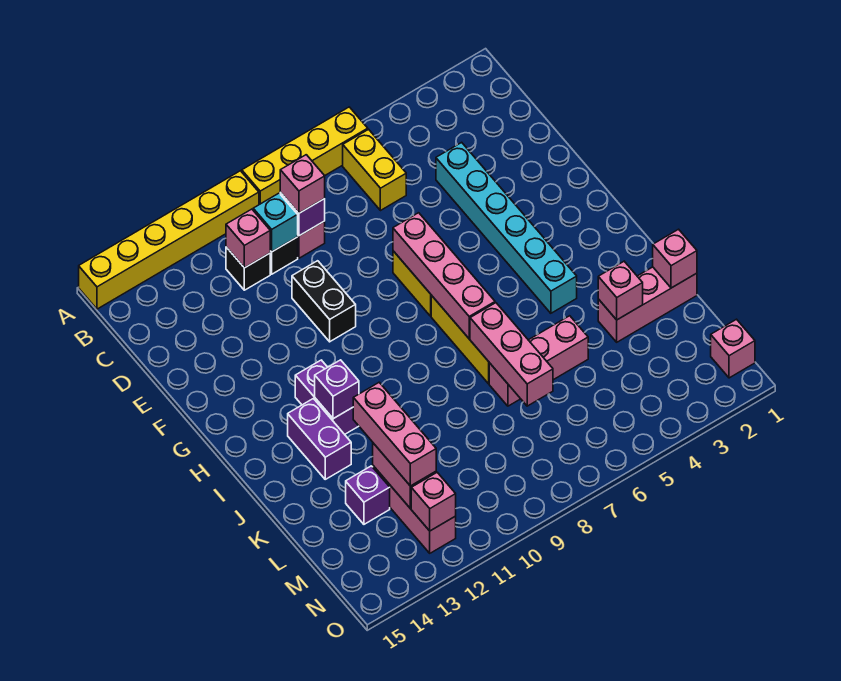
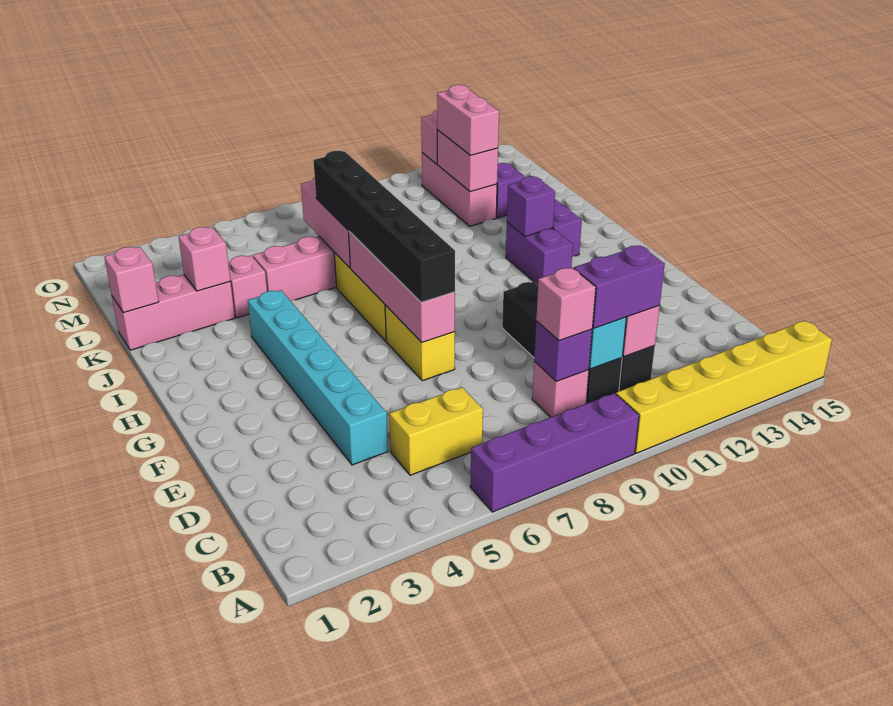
yellow 1x4 brick [242,107,368,205] -> purple 1x4 brick [470,393,639,512]
yellow 1x2 brick [343,129,406,211] -> yellow 1x2 brick turned to [389,387,483,475]
none -> purple 1x2 brick [574,246,665,328]
none -> black 1x6 brick [313,151,455,302]
pink 1x3 brick [353,382,436,486] -> pink 1x2 brick [437,85,499,155]
pink 1x1 brick [711,319,755,378] -> pink 1x1 brick moved to [228,256,267,318]

